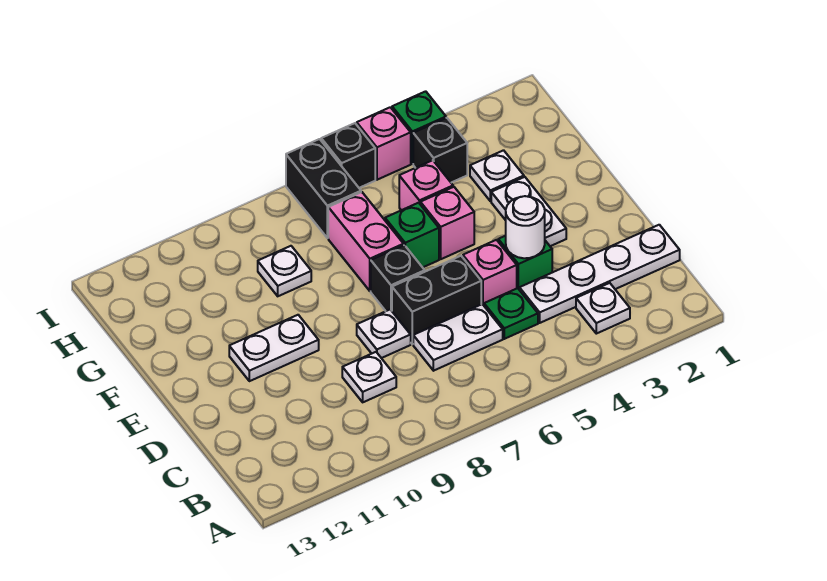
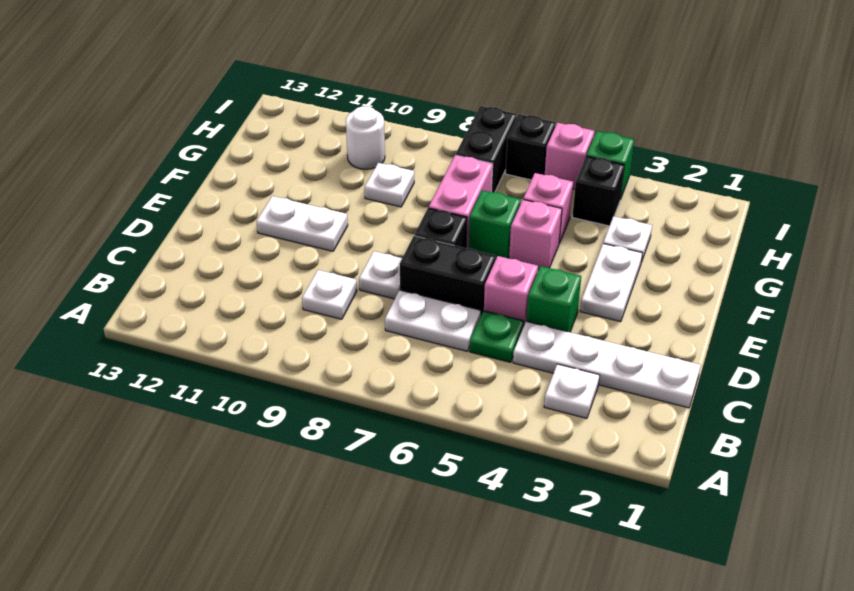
white 1x1 round brick [506,196,545,258] -> white 1x1 round brick moved to [346,106,385,169]

